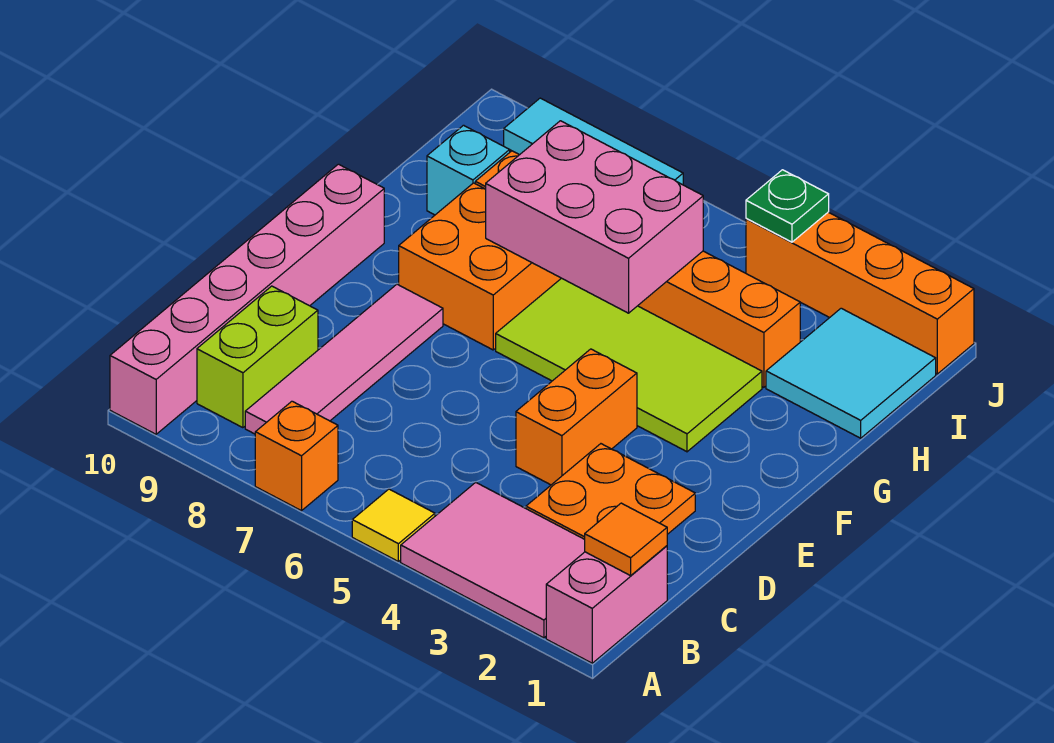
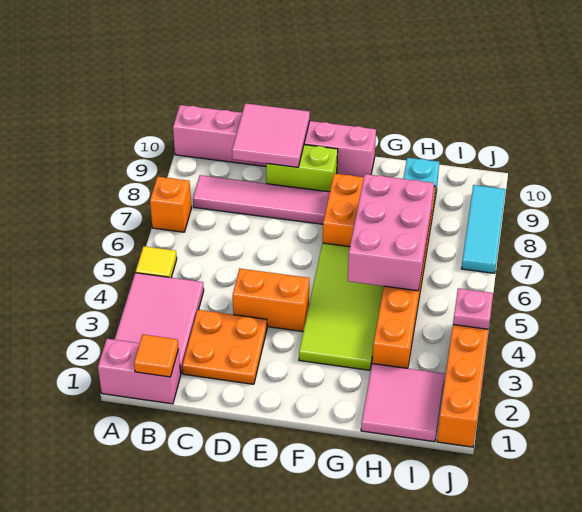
lime 1x2 brick [197,286,318,428] -> lime 1x2 brick moved to [266,145,338,192]
none -> pink 2x2 tile [232,103,310,167]
cyan 2x2 tile [766,308,936,438] -> pink 2x2 tile [361,364,444,442]
green 1x1 plate [746,170,829,242] -> pink 1x1 plate [453,288,493,329]

